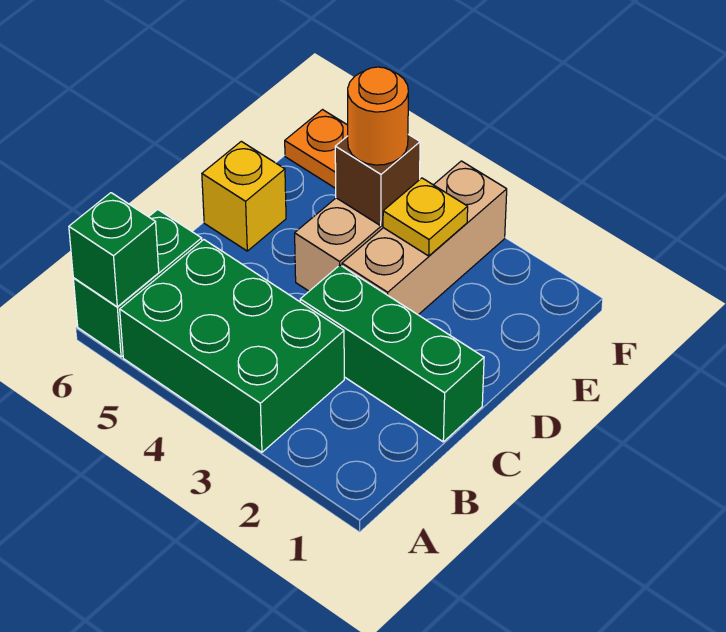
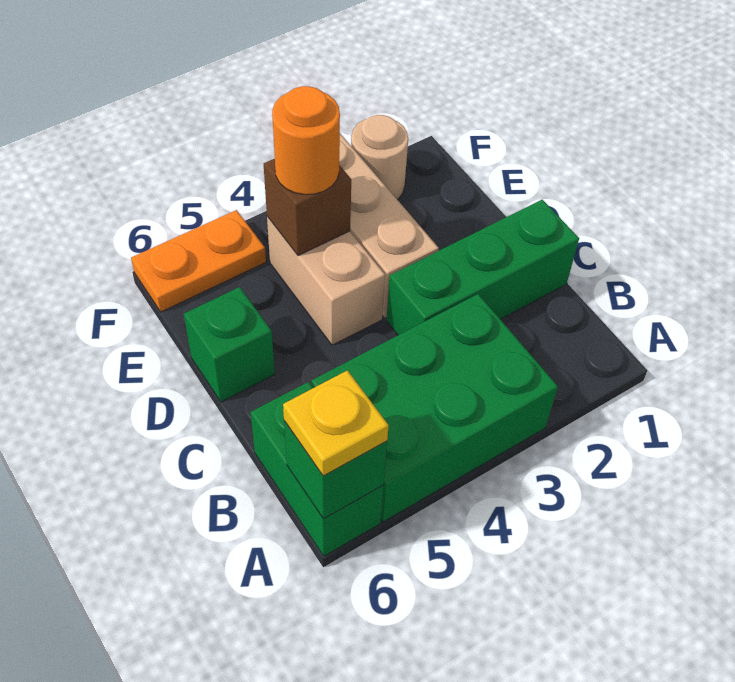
yellow 1x1 brick [202,141,286,251] -> green 1x1 brick [184,287,275,402]
yellow 1x1 plate [383,178,468,256] -> yellow 1x1 plate moved to [283,370,389,476]
none -> tan 1x1 round brick [351,115,408,199]

